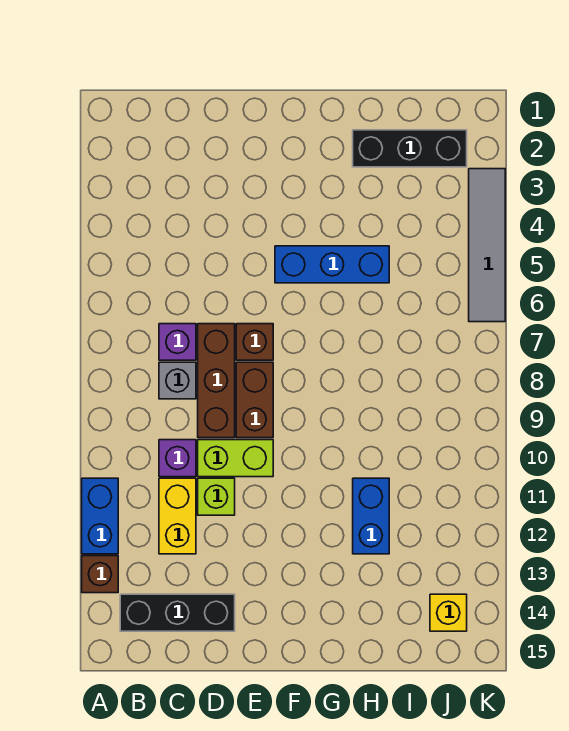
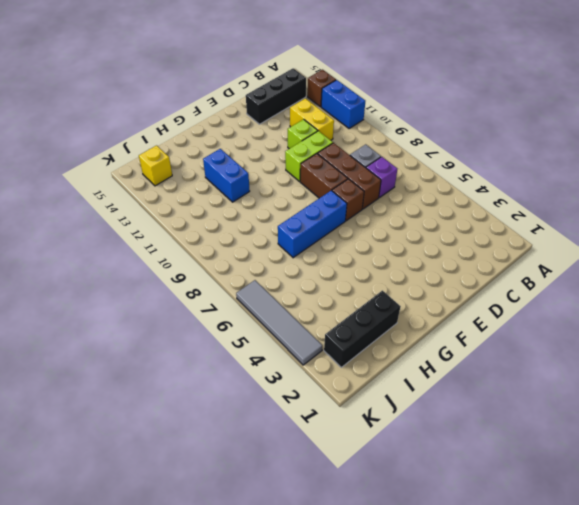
purple 1x1 brick [159,440,196,477] -> none
blue 1x3 brick [275,246,389,283] -> blue 1x3 brick moved to [278,190,347,258]

